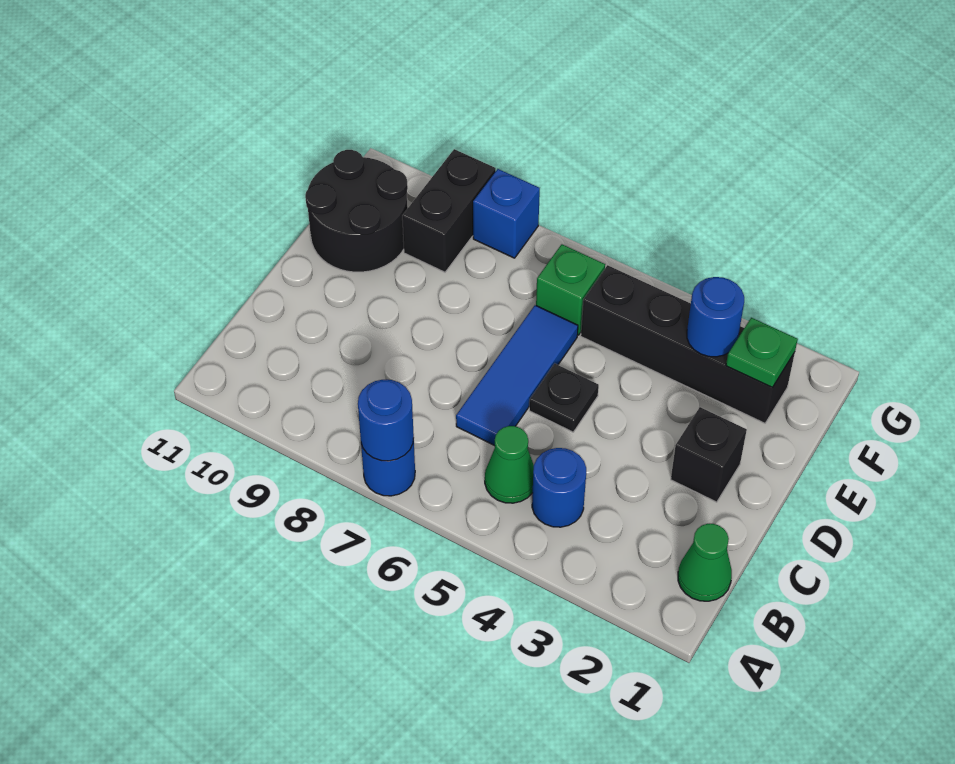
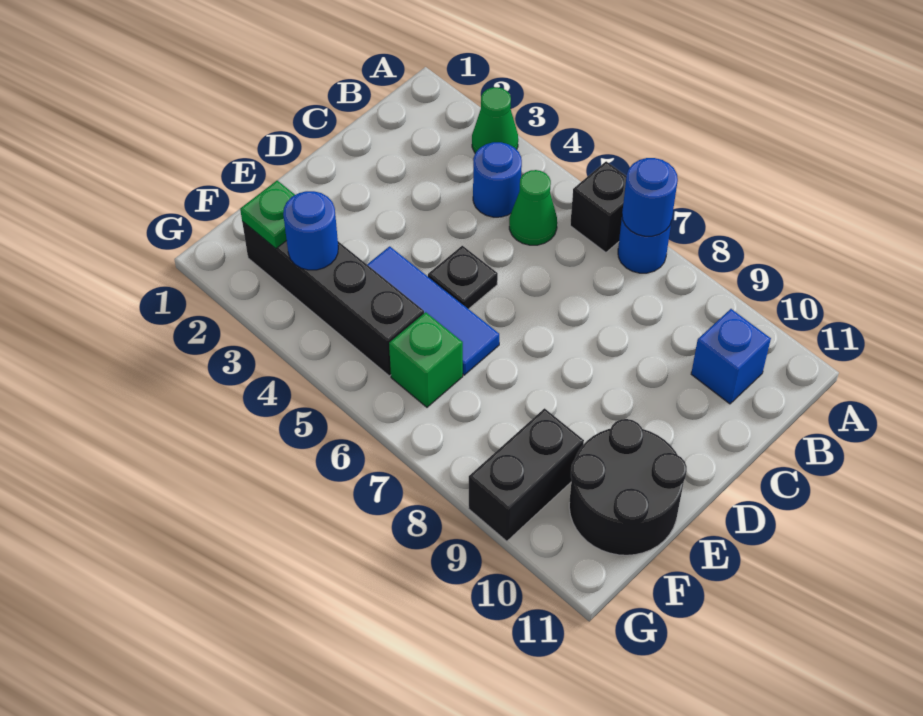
green 1x1 cone [678,524,732,601] -> green 1x1 cone moved to [472,87,518,153]
blue 1x3 tile [456,305,578,446] -> blue 1x3 tile turned to [367,246,499,375]
black 1x1 brick [671,407,747,502] -> black 1x1 brick moved to [570,161,627,252]
blue 1x1 brick [473,169,540,258] -> blue 1x1 brick moved to [691,309,771,404]

